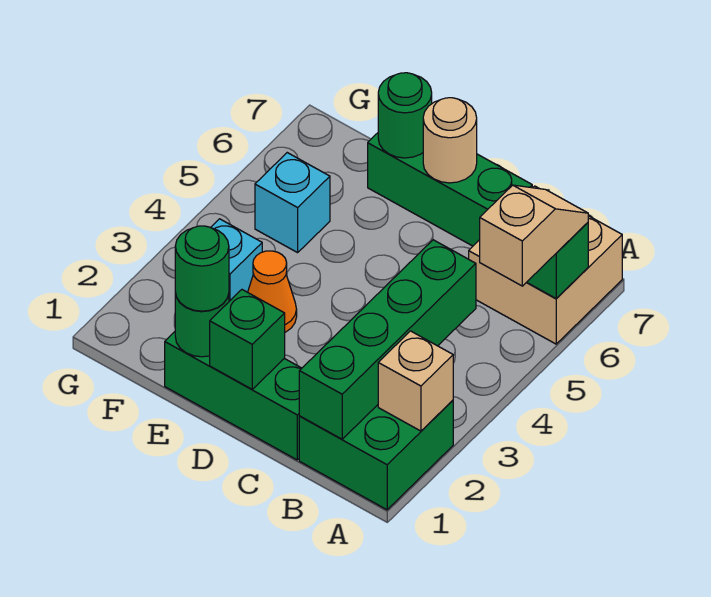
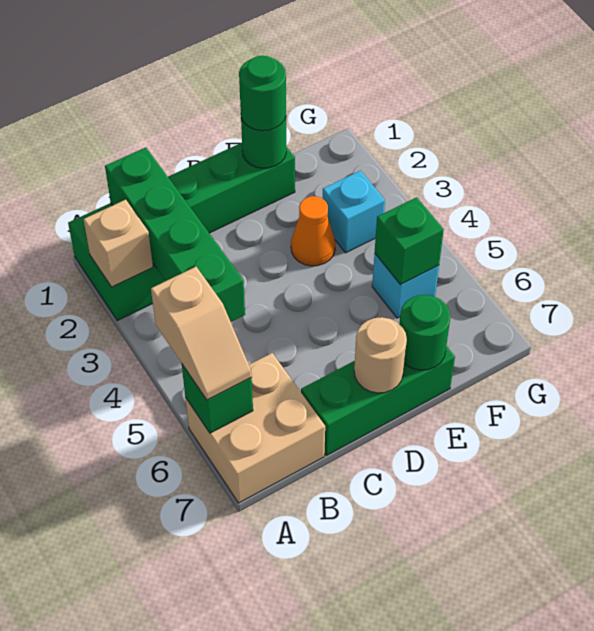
green 1x1 brick [210,290,285,389] -> green 1x1 brick moved to [375,197,444,284]

